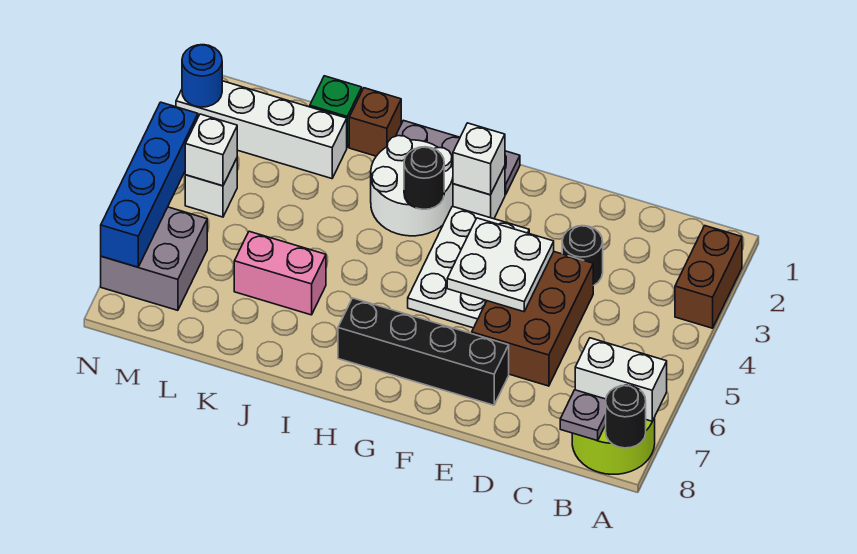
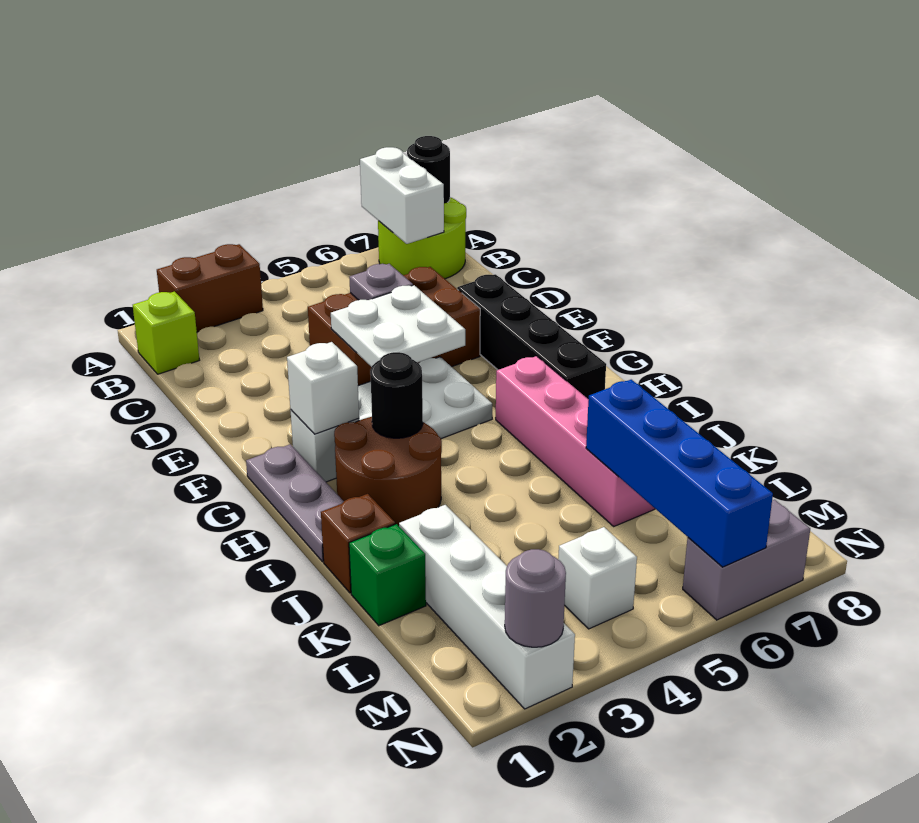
none -> lime 1x1 brick [133,292,199,374]
grey 1x1 plate [560,390,606,441] -> grey 1x1 plate moved to [349,264,413,300]
black 1x1 round brick [562,226,603,286] -> none
white 2x2 round brick [371,136,453,236] -> brown 2x2 round brick [334,417,442,526]
pink 1x2 brick [234,231,326,315] -> pink 1x4 brick [496,356,655,526]
white 1x1 brick [185,114,237,186] -> none
grey 2x2 brick [101,207,207,310] -> grey 1x2 brick [683,500,810,620]
blue 1x1 round brick [182,45,222,107] -> grey 1x1 round brick [505,549,566,647]
blue 1x4 brick [101,102,198,267] -> blue 1x4 brick turned to [586,380,773,567]

